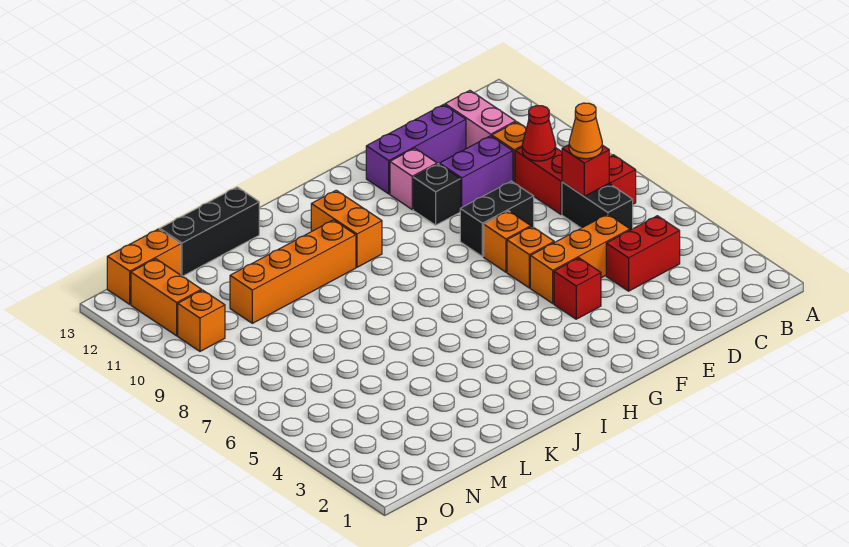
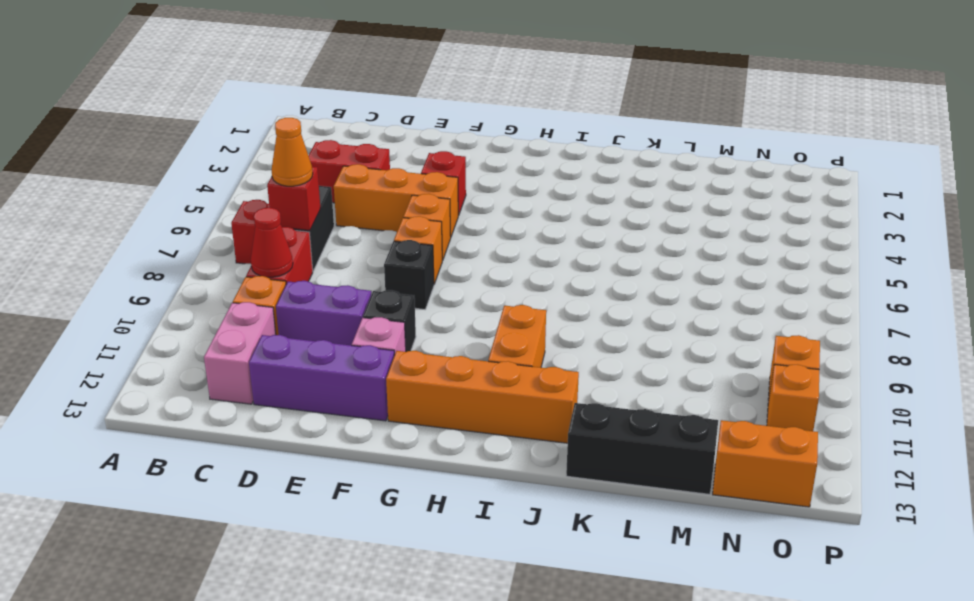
black 1x2 brick [460,181,534,257] -> black 1x1 brick [384,240,434,309]
orange 1x4 brick [230,220,356,323] -> orange 1x4 brick moved to [386,351,579,443]
orange 1x2 brick [131,259,202,336] -> orange 1x1 brick [767,364,819,431]

